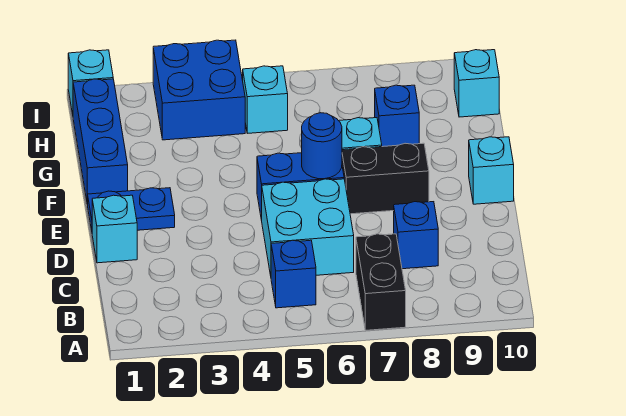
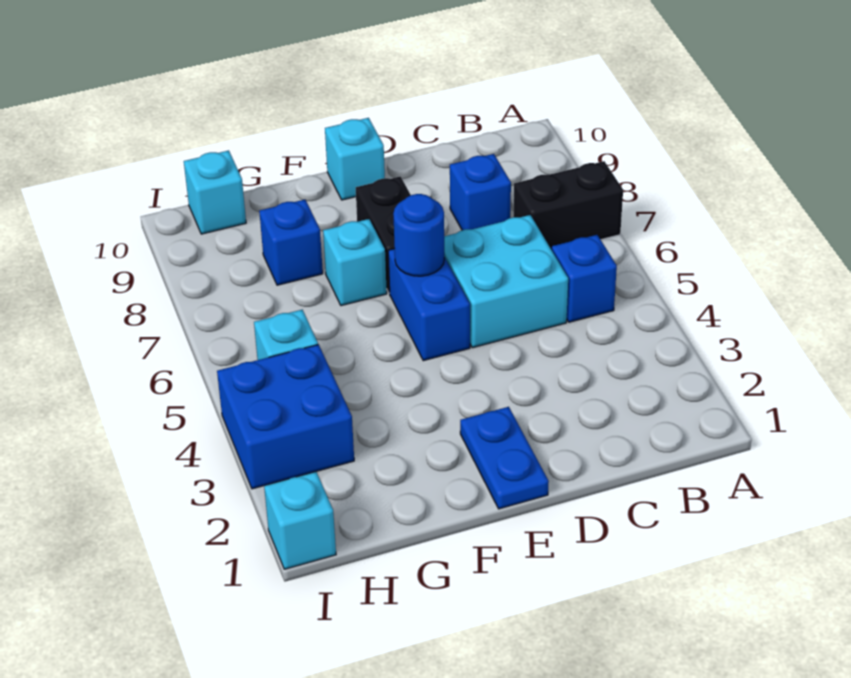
cyan 1x1 brick [92,195,137,263] -> none
blue 1x3 brick [73,79,128,204] -> none

